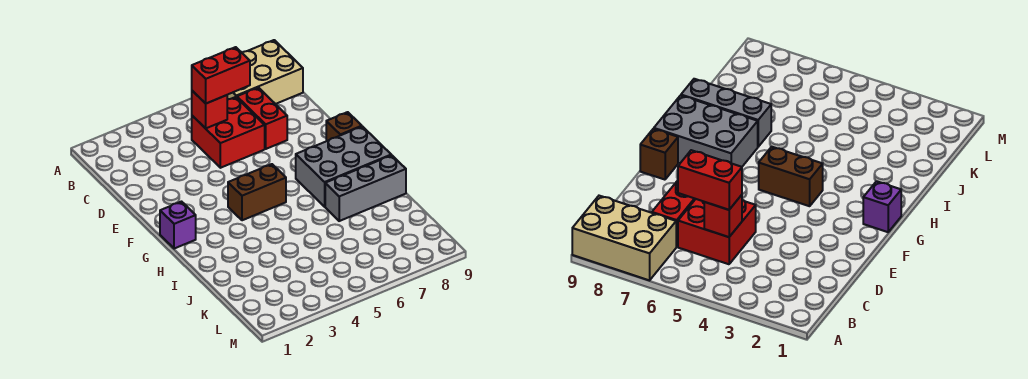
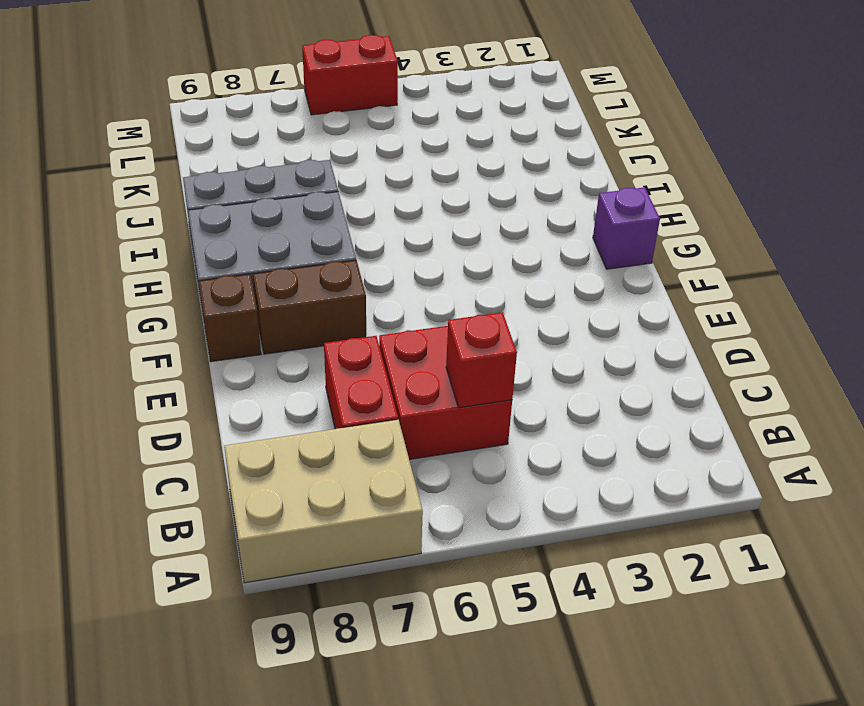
red 1x2 brick [192,47,250,103] -> red 1x2 brick moved to [302,35,398,115]
brown 1x2 brick [228,164,286,220] -> brown 1x2 brick moved to [253,260,366,354]

